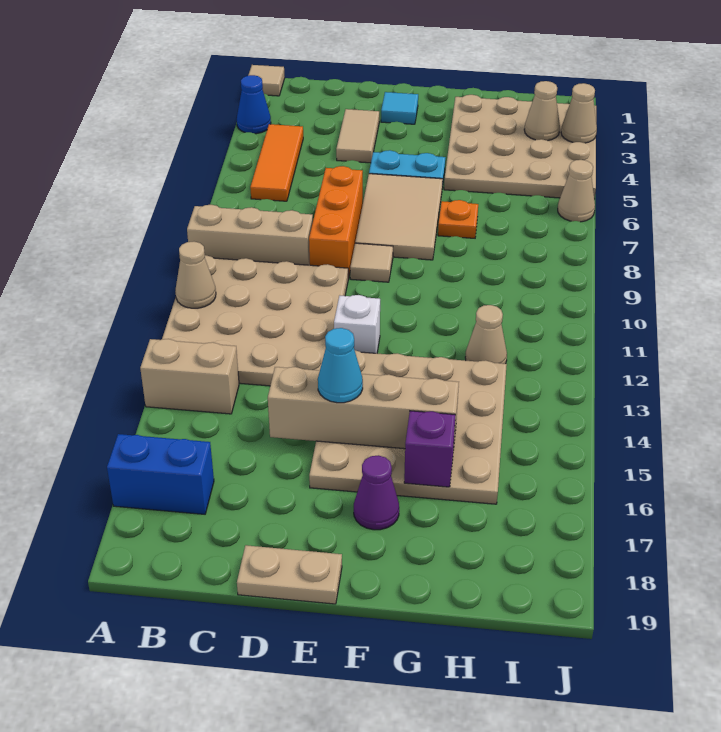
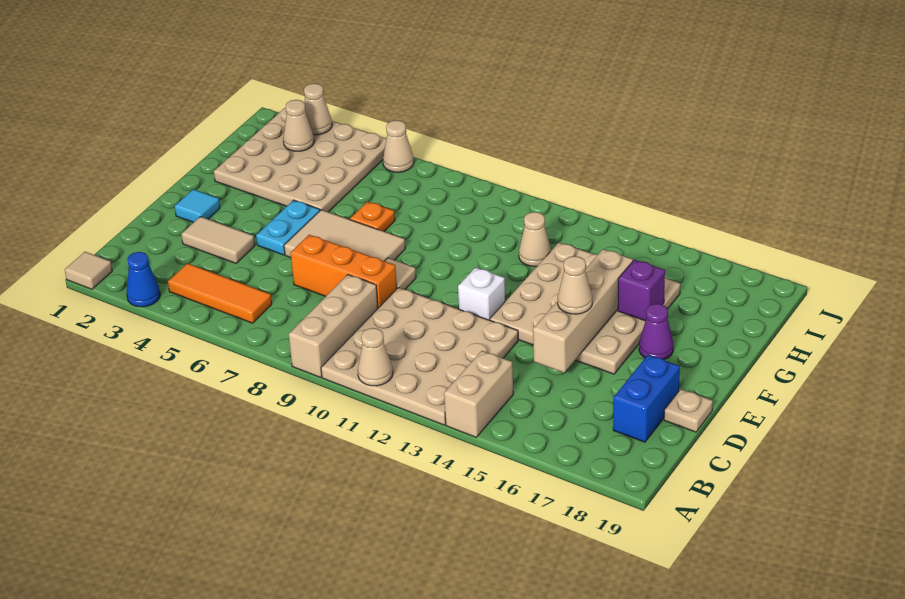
blue 1x2 brick [107,434,214,514] -> blue 1x2 brick moved to [613,355,680,442]
tan 1x2 plate [237,545,342,604] -> tan 1x1 plate [664,389,713,432]
cyan 1x1 cone [318,328,363,403] -> tan 1x1 cone [558,256,592,314]

